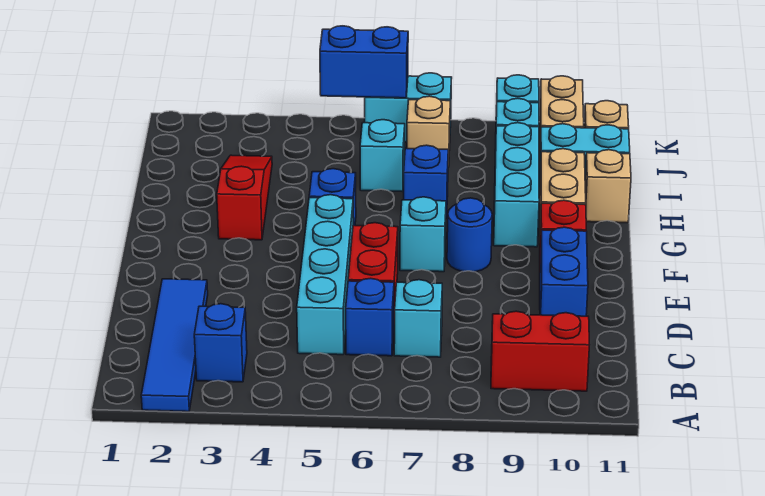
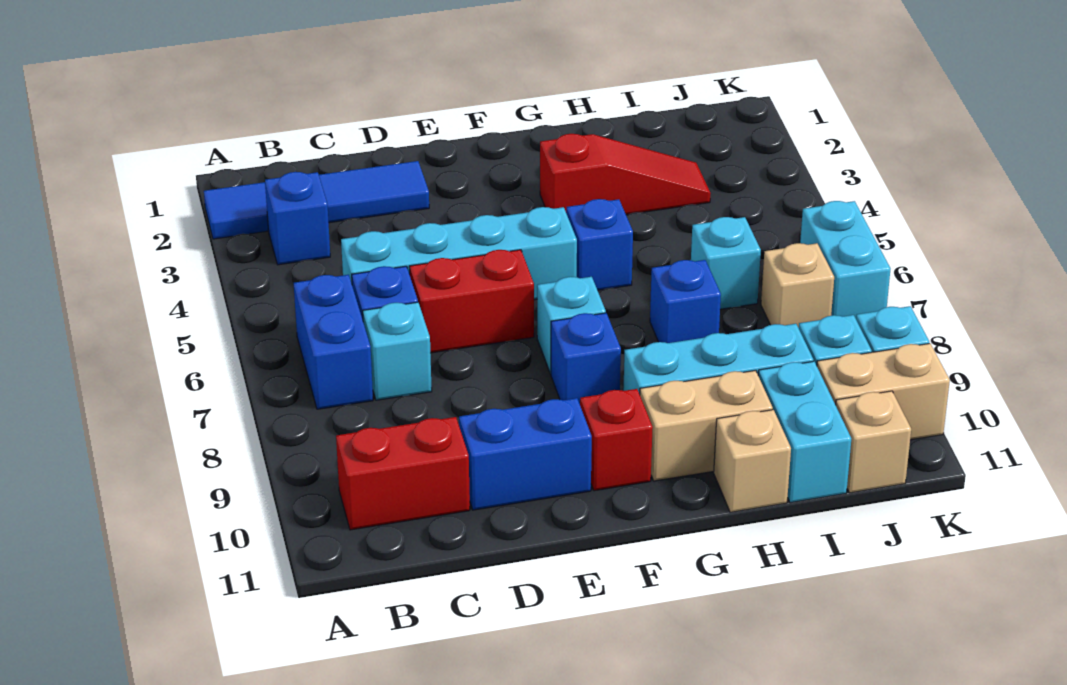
red 1x2 brick [491,311,589,391] -> red 1x2 brick turned to [336,417,470,530]
blue 1x1 round brick [447,198,492,272] -> blue 1x1 brick [551,313,621,404]
blue 1x2 brick [320,26,408,98] -> blue 1x2 brick moved to [294,275,373,409]

